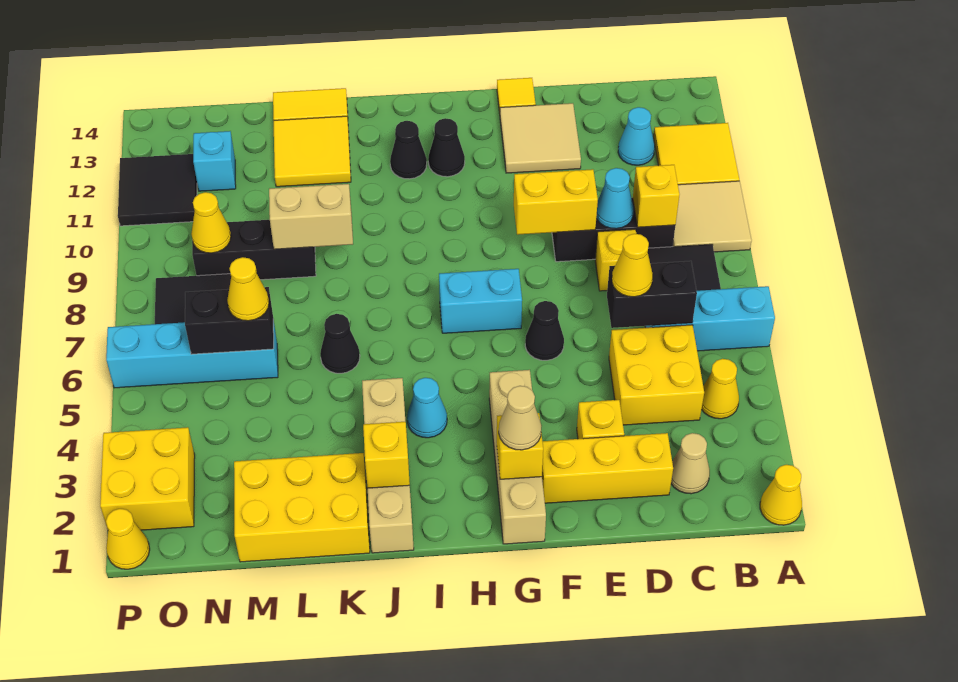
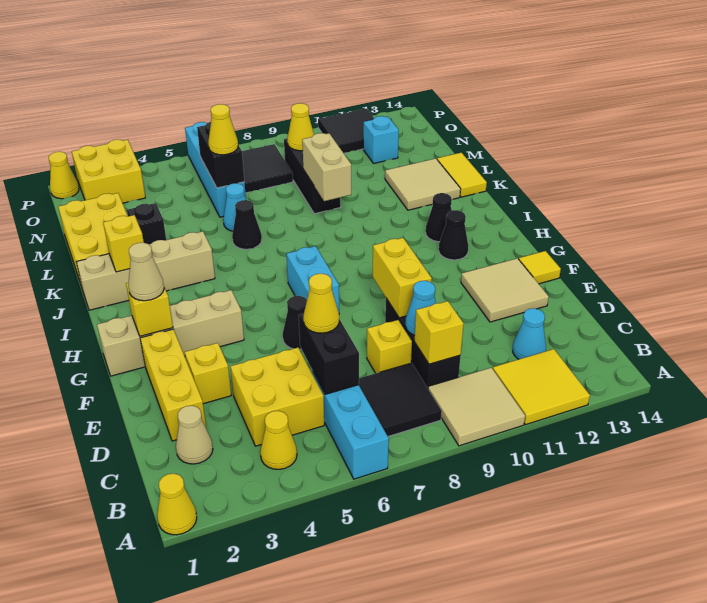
cyan 1x1 cone [407,378,447,438] -> cyan 1x1 cone moved to [223,183,246,231]
yellow 2x2 tile [273,116,351,187] -> tan 2x2 tile [385,159,461,210]
none -> black 1x1 brick [127,203,166,244]

